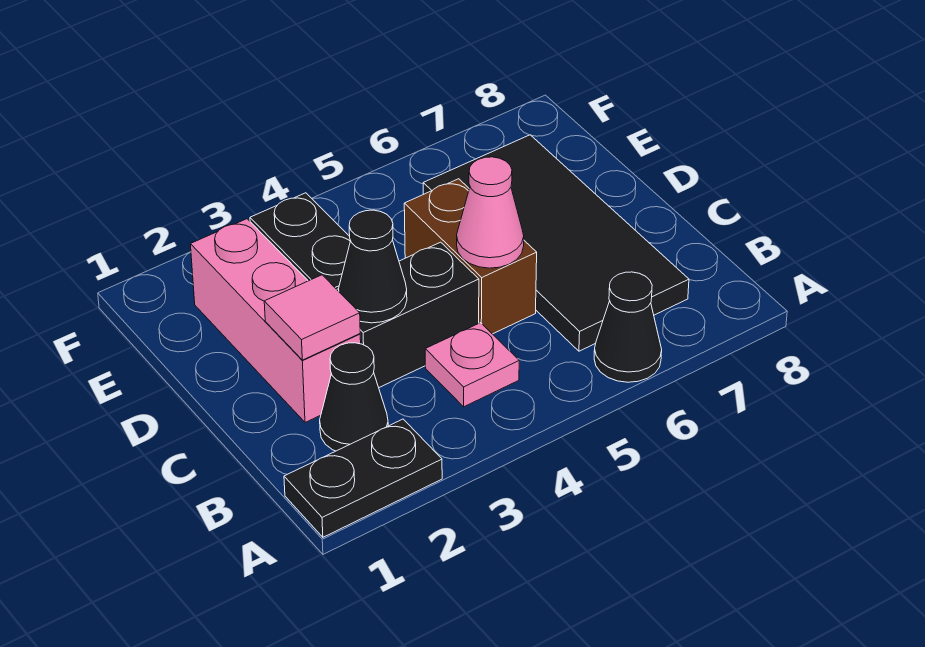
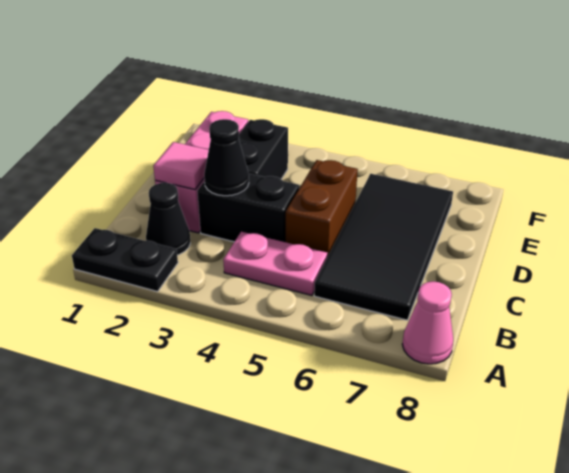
black 1x1 cone [594,272,662,382] -> none
pink 1x1 plate [425,323,519,407] -> pink 1x2 plate [223,232,327,296]
pink 1x1 cone [457,157,524,268] -> pink 1x1 cone moved to [402,281,453,364]

